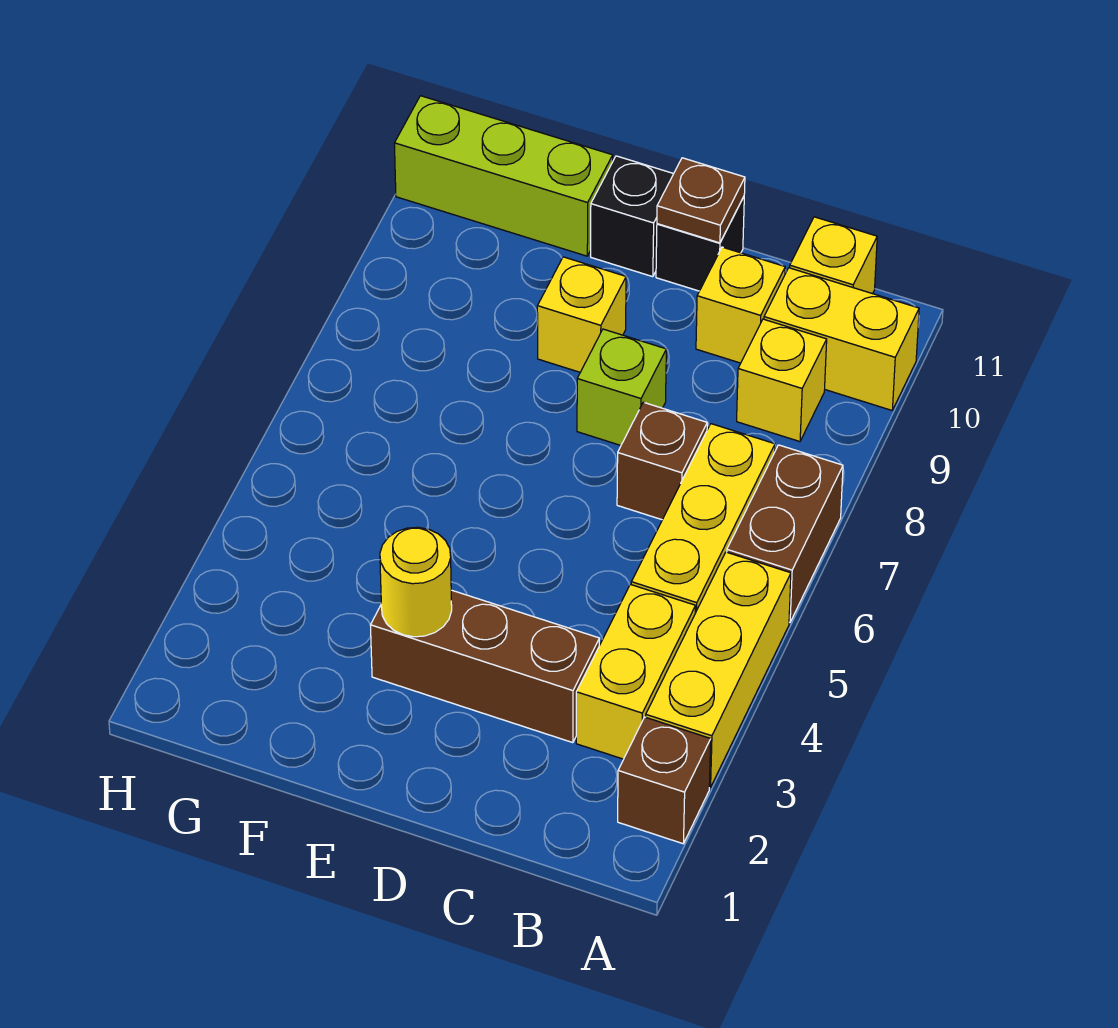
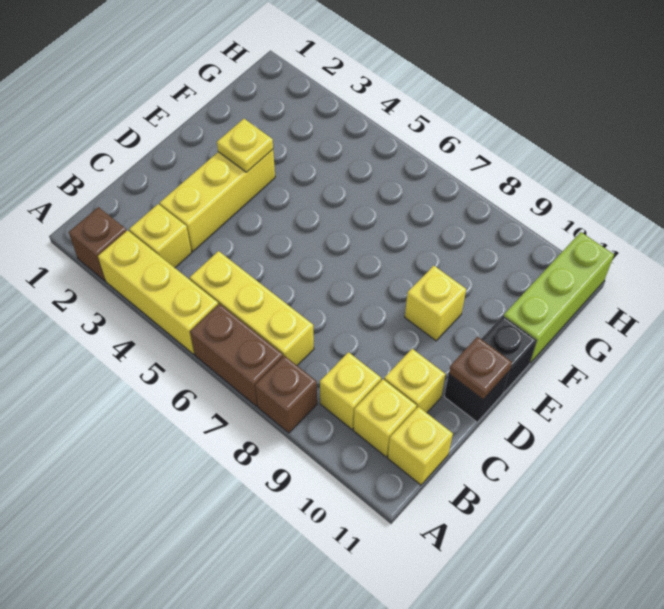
yellow 1x2 brick [764,268,919,410] -> yellow 1x1 brick [354,379,417,457]
yellow 1x2 brick [576,584,696,759] -> yellow 1x1 brick [129,204,192,268]
brown 1x3 brick [370,590,600,743] -> yellow 1x3 brick [160,149,275,251]
brown 1x1 brick [617,402,707,520] -> brown 1x1 brick moved to [255,356,317,433]
lime 1x1 brick [577,329,666,445] -> none
yellow 1x1 round brick [380,527,452,637] -> yellow 1x1 plate [217,119,273,172]

